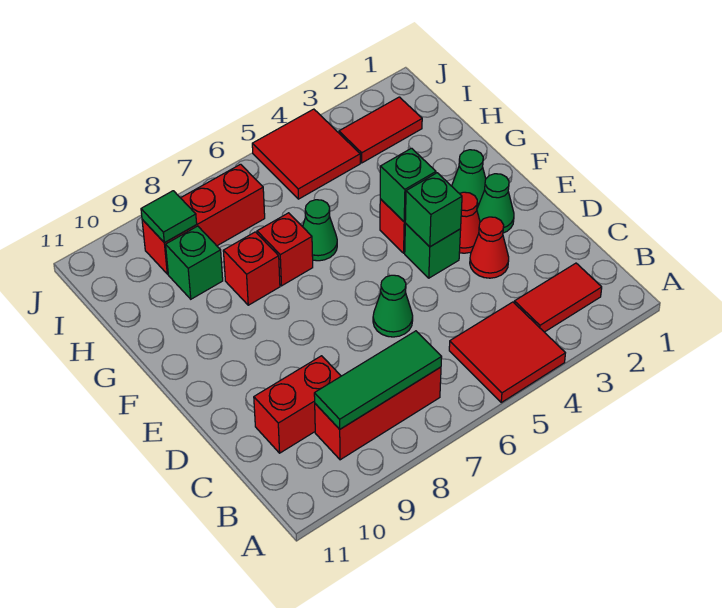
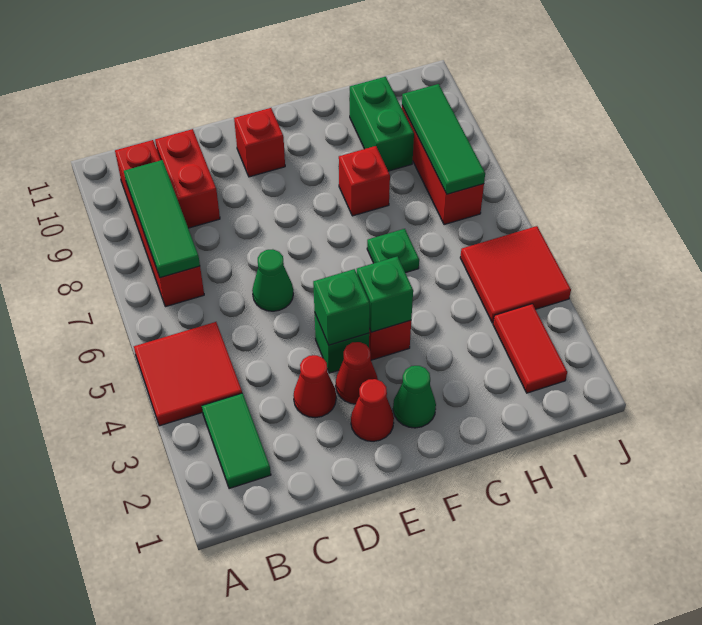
red 1x2 tile [514,263,602,332] -> green 1x2 tile [202,393,271,489]
red 1x3 brick [315,367,441,460] -> red 1x4 brick [115,140,204,307]
green 1x1 cone [477,174,514,233] -> red 1x1 cone [351,379,394,441]
green 1x1 cone [303,200,337,261] -> green 1x1 plate [367,229,419,273]
red 1x1 brick [257,213,313,286] -> red 1x1 brick moved to [234,108,285,177]
green 1x1 brick [166,226,223,299] -> green 1x2 brick [350,77,414,171]
green 1x1 tile [141,191,197,243] -> green 1x3 tile [402,84,485,194]

